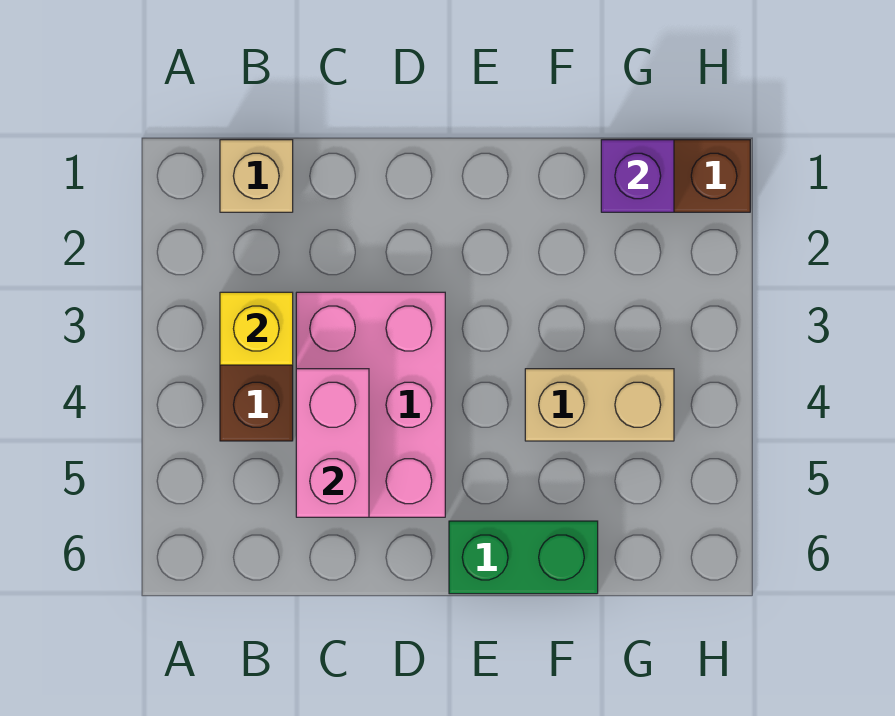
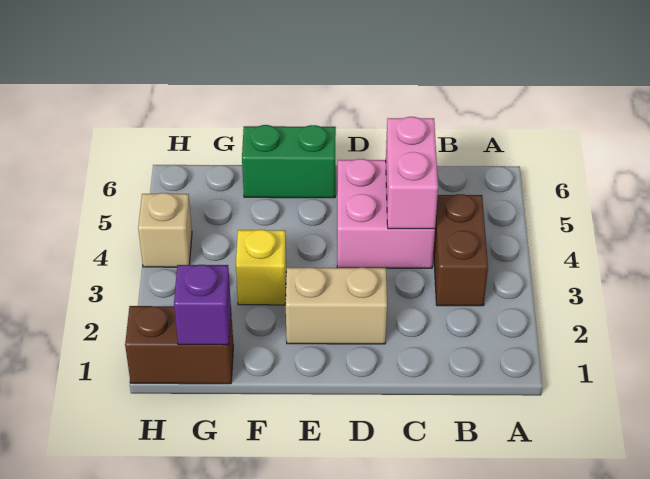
tan 1x1 brick [220,140,293,212] -> tan 1x1 brick moved to [138,193,192,267]
yellow 1x1 brick [220,292,293,365] -> yellow 1x1 brick moved to [236,230,286,305]
pink 2x3 brick [296,292,445,517] -> pink 2x2 brick [337,159,435,268]
tan 1x2 brick [525,369,674,441] -> tan 1x2 brick moved to [285,268,387,344]

